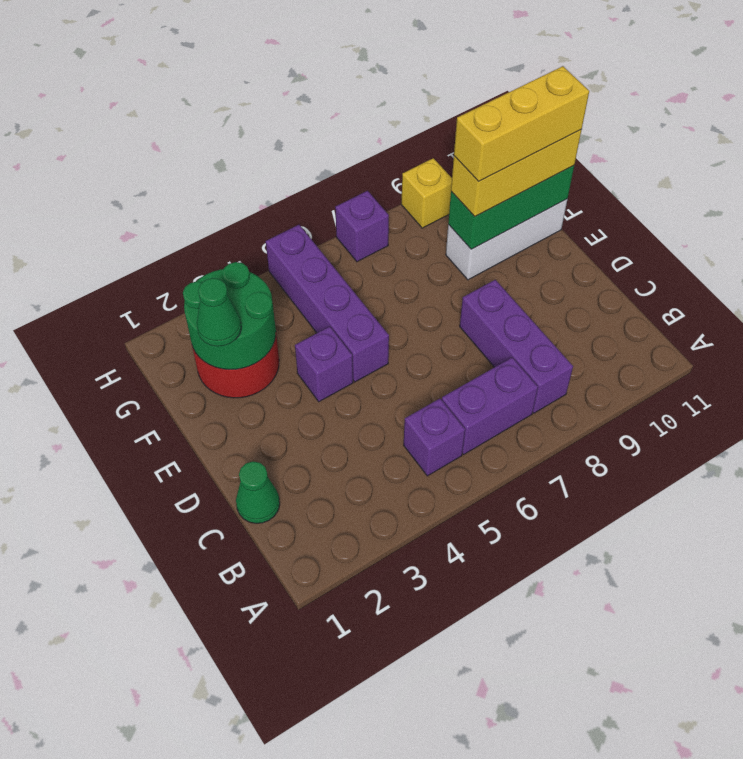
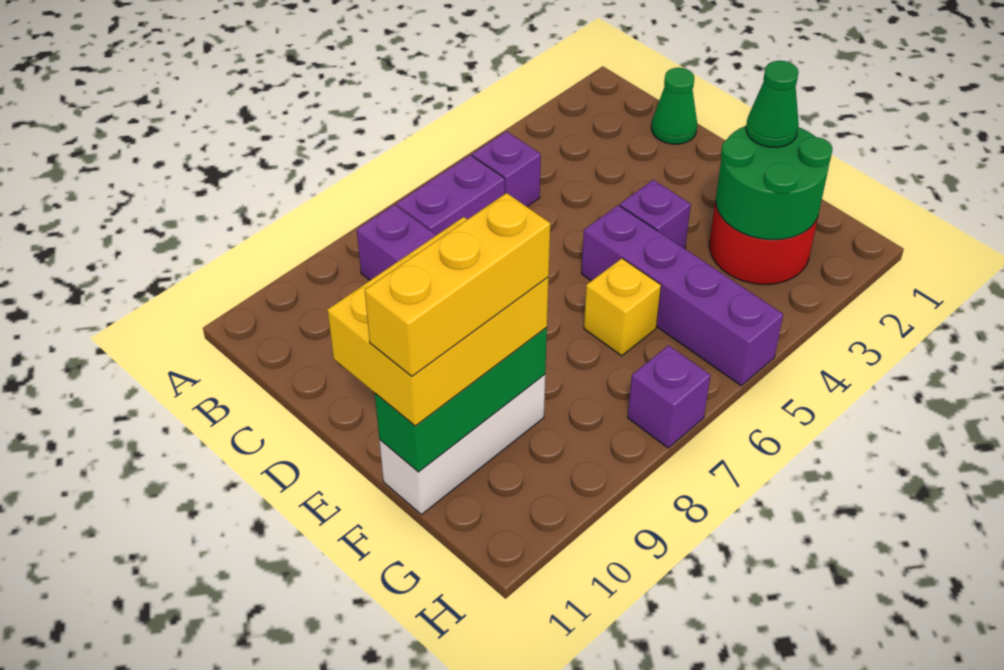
yellow 1x3 brick [451,130,581,216] -> yellow 2x3 brick [328,217,549,426]
yellow 1x1 brick [401,158,452,228] -> yellow 1x1 brick moved to [584,258,661,356]

